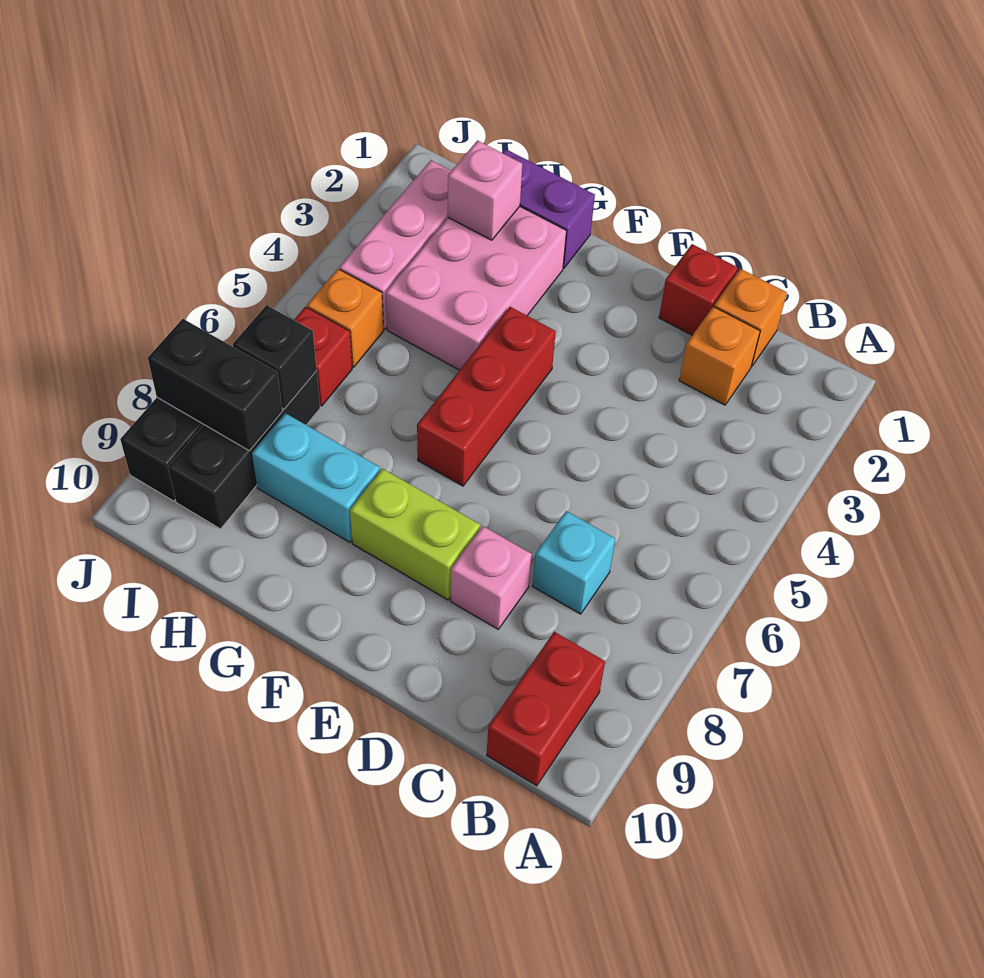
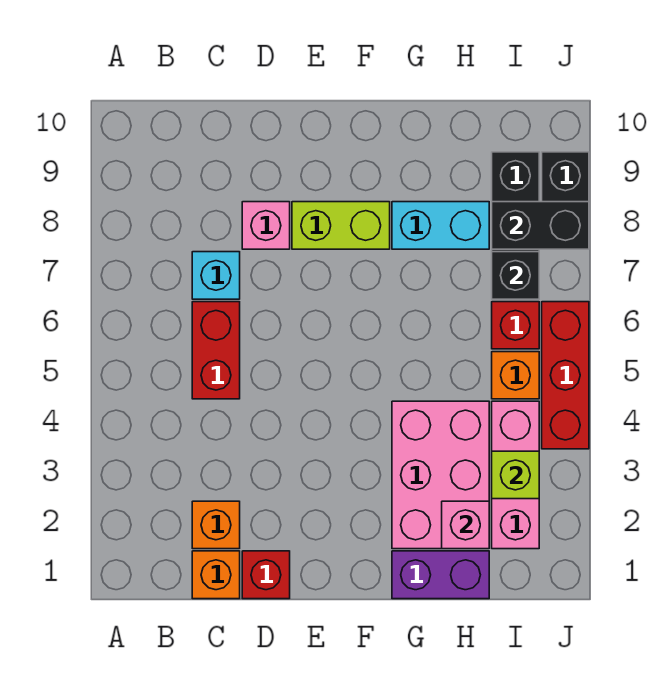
red 1x2 brick [487,632,605,786] -> red 1x2 brick moved to [192,302,240,399]
red 1x3 brick [417,307,556,486] -> red 1x3 brick moved to [542,302,589,449]
none -> lime 1x1 brick [492,451,539,499]

